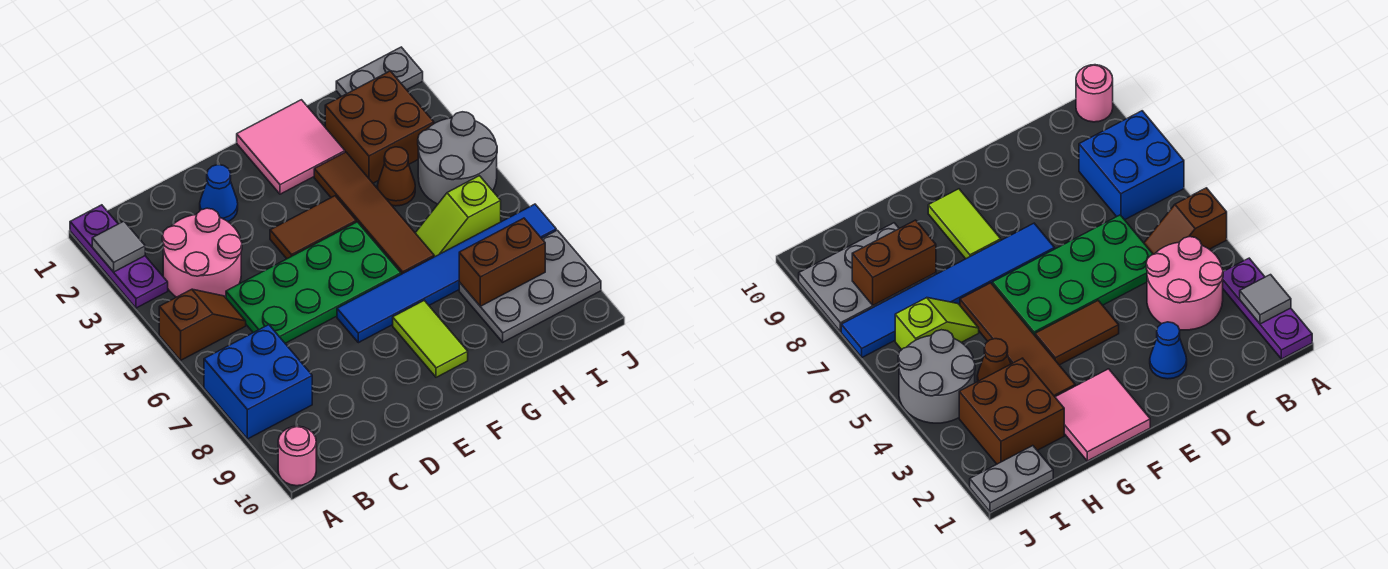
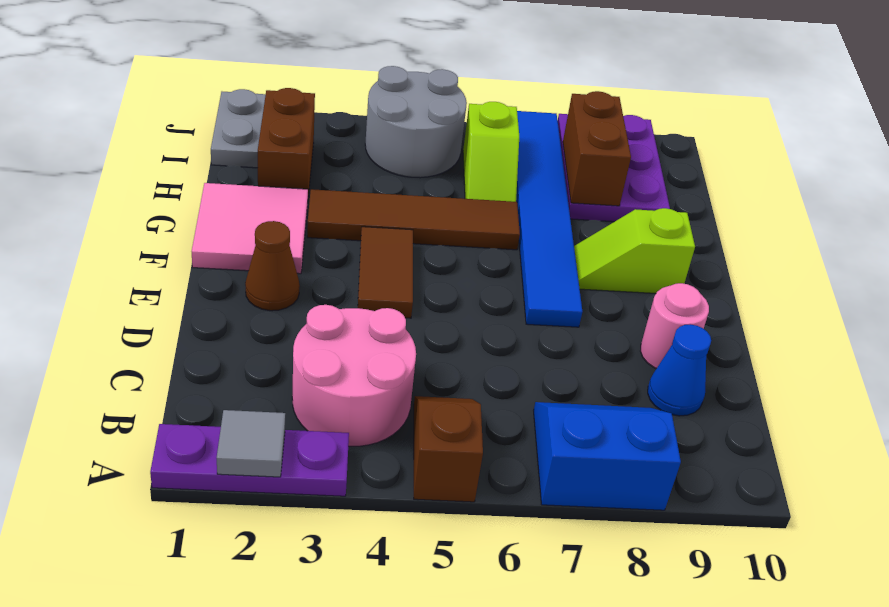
blue 2x2 brick [204,325,312,439] -> blue 2x2 slope [534,402,681,510]
pink 1x1 round brick [278,426,316,486] -> pink 1x1 round brick moved to [640,283,709,369]
green 2x4 plate [226,222,401,343] -> none
blue 1x1 cone [200,165,238,221] -> blue 1x1 cone moved to [648,324,711,416]
lime 1x2 tile [393,301,468,377] -> lime 1x2 slope [574,208,695,293]
brown 2x2 brick [325,71,434,183] -> brown 1x2 brick [258,88,315,197]
brown 1x1 cone [377,147,415,206] -> brown 1x1 cone moved to [245,221,300,311]
grey 2x3 plate [459,230,601,342] -> purple 2x3 plate [558,114,670,222]

